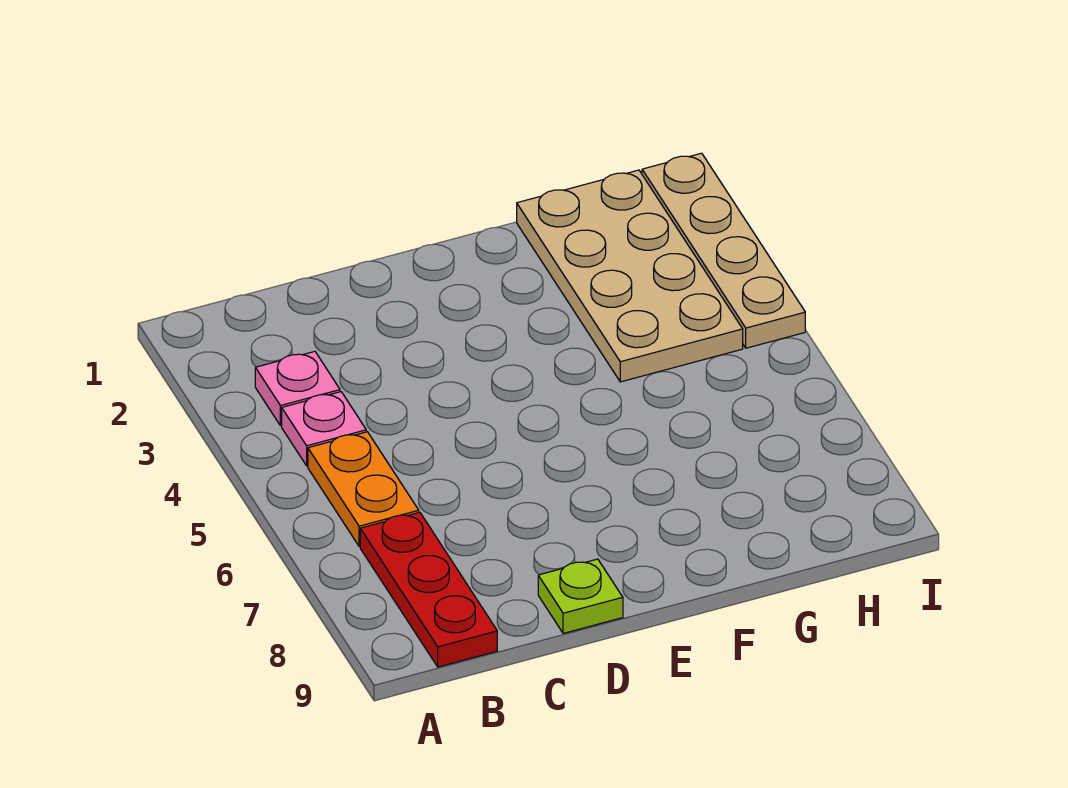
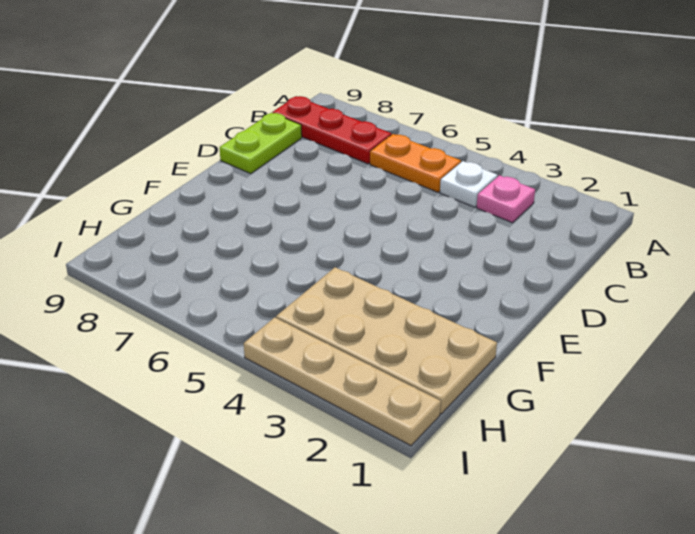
pink 1x1 plate [282,392,366,466] -> white 1x1 plate [440,161,497,207]
lime 1x1 plate [538,559,623,633] -> lime 1x2 plate [220,113,302,174]

